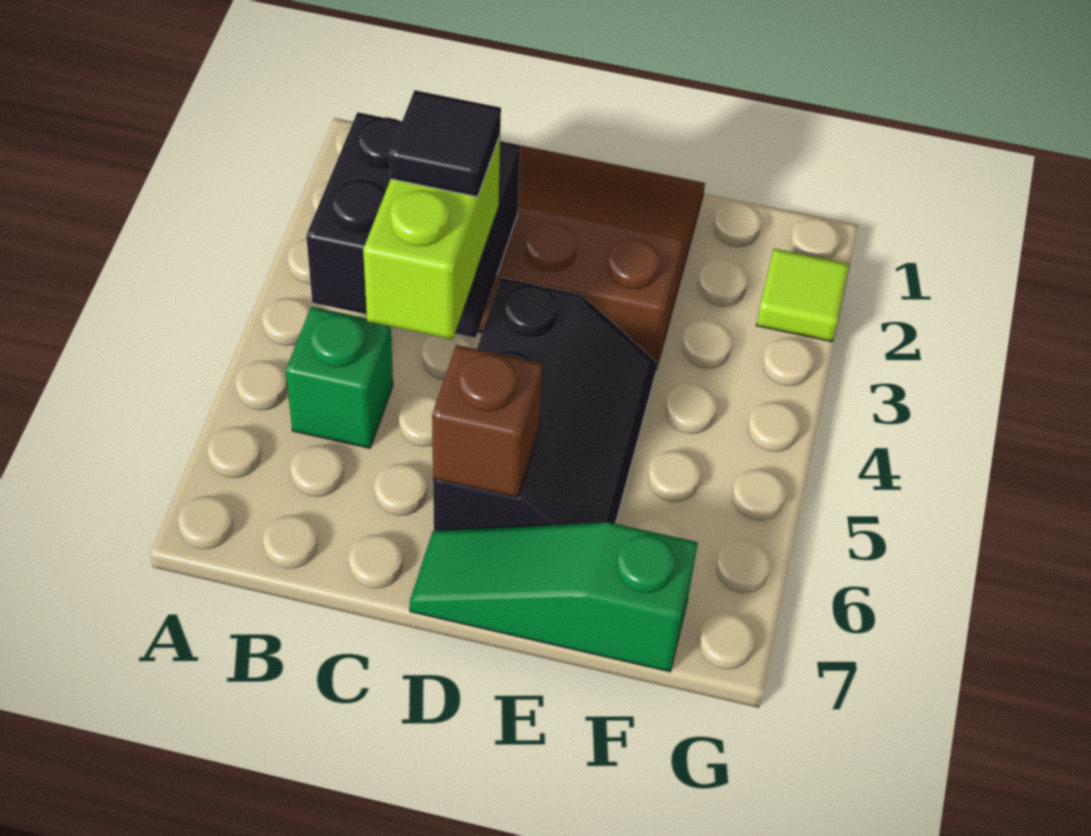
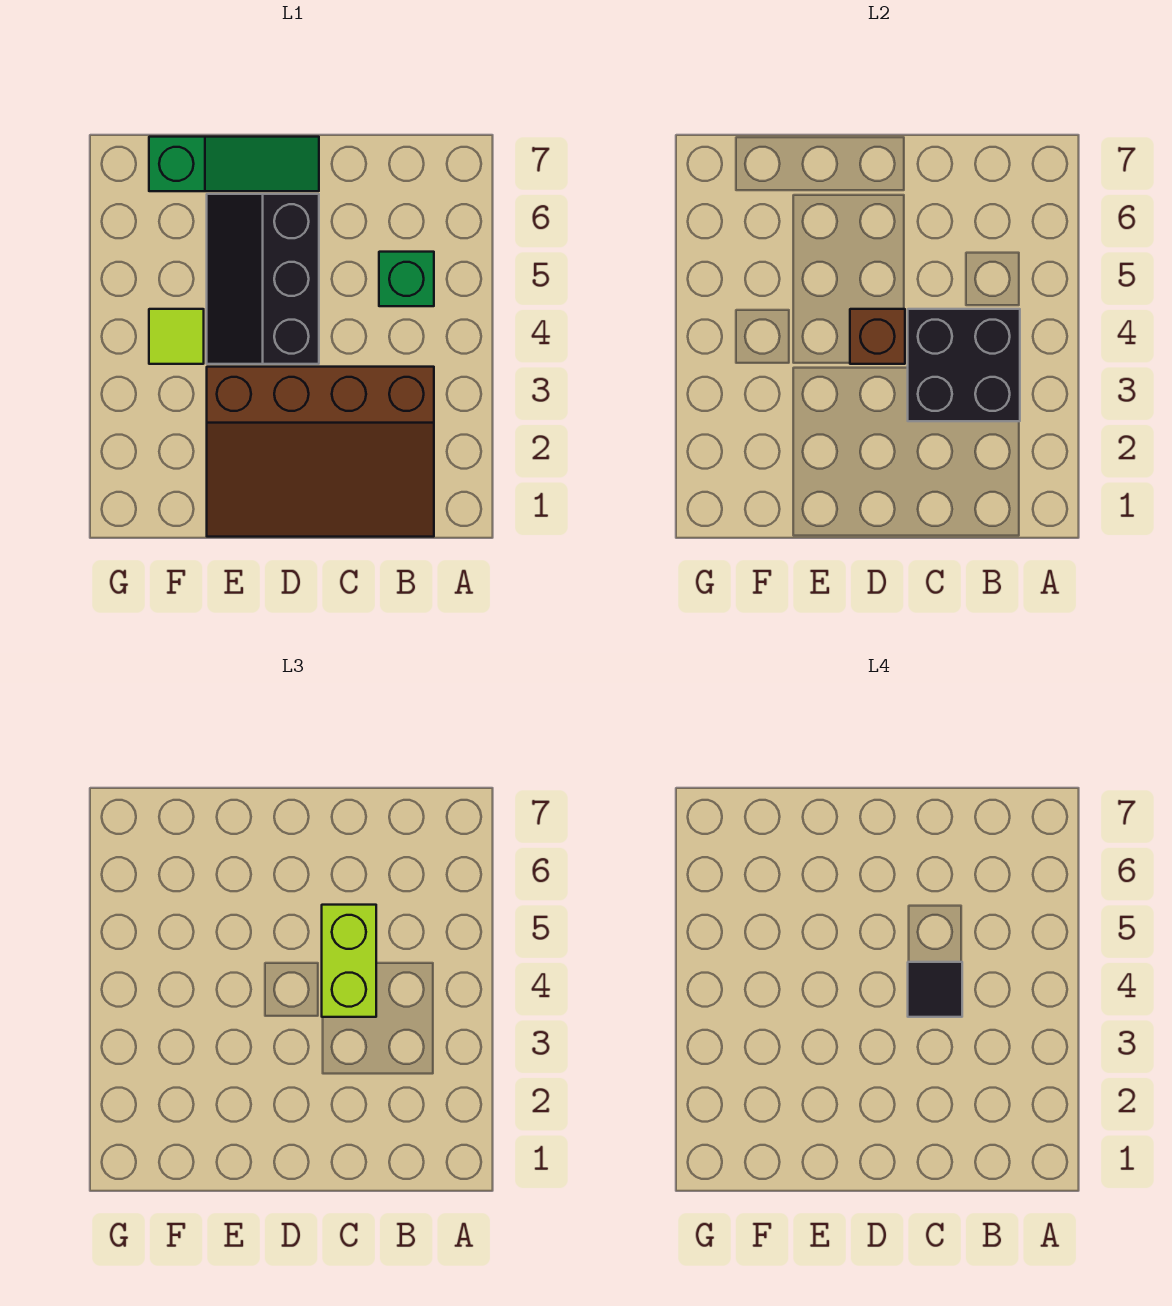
brown 1x1 brick [432,345,543,498] -> brown 1x1 brick moved to [850,309,905,364]
lime 1x1 tile [756,249,849,342] -> lime 1x1 tile moved to [149,309,204,364]

